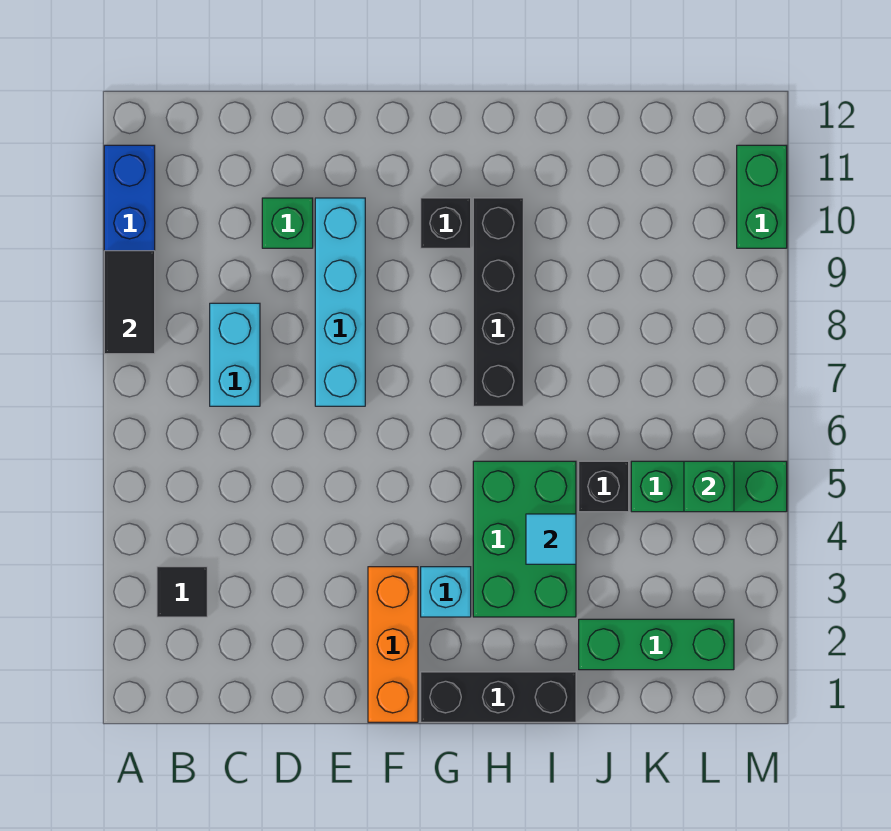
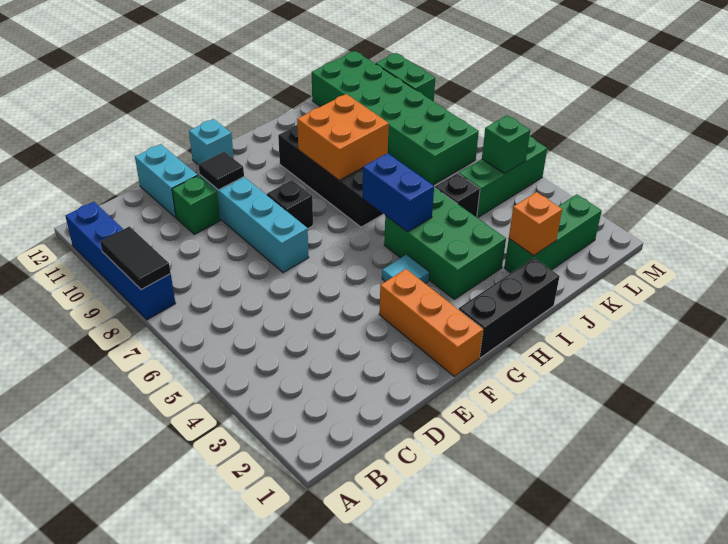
black 1x1 tile [157,567,207,617] -> black 1x1 tile moved to [198,151,244,190]
cyan 1x2 brick [210,303,260,406] -> cyan 1x2 brick moved to [135,144,198,218]
cyan 1x1 brick [421,567,471,617] -> cyan 1x1 brick moved to [189,119,234,164]
black 1x1 brick [421,198,471,248] -> black 1x1 brick moved to [267,180,313,228]
none -> blue 1x2 brick [363,153,434,232]
none -> orange 2x2 brick [297,94,389,180]
cyan 1x1 tile [526,514,576,564] -> cyan 1x1 tile moved to [382,254,429,283]
none -> orange 1x1 brick [509,192,562,256]
none -> green 2x6 brick [312,51,479,185]

